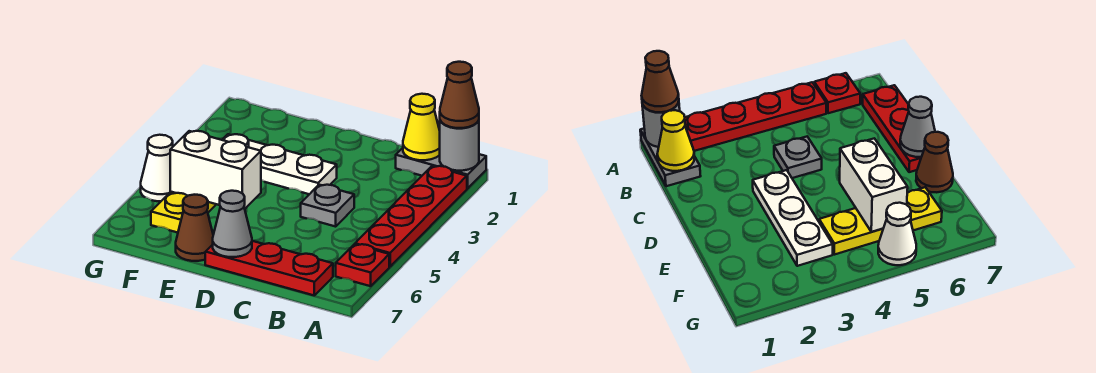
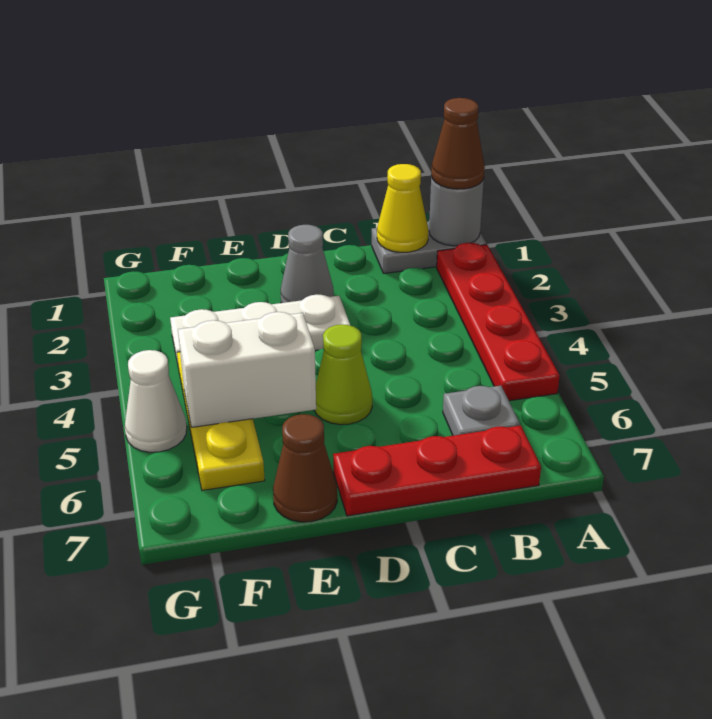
red 1x1 plate [336,244,389,286] -> none
grey 1x1 plate [301,185,354,227] -> grey 1x1 plate moved to [443,386,520,436]
none -> lime 1x1 cone [314,324,372,425]
grey 1x1 cone [213,191,252,257] -> grey 1x1 cone moved to [281,225,334,303]

